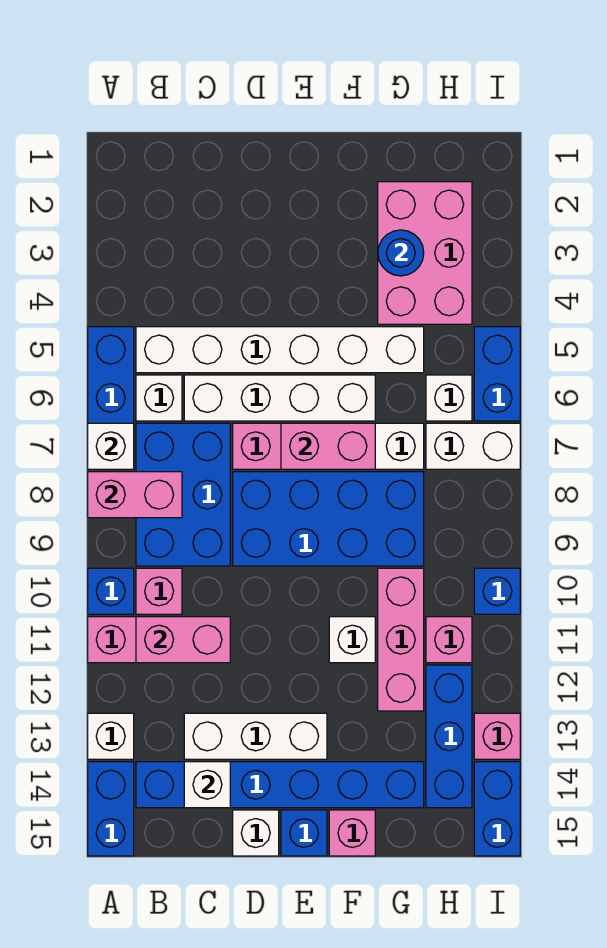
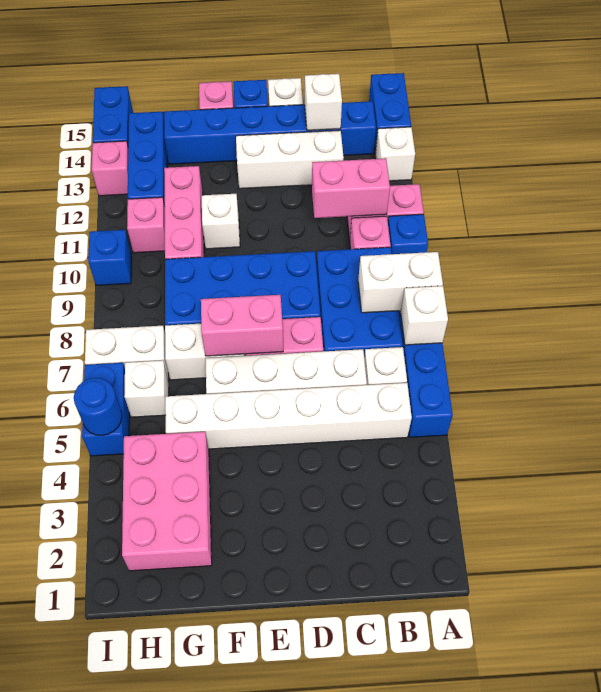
pink 1x2 brick [88,472,182,518] -> white 1x2 brick [358,252,443,313]
blue 1x1 round brick [378,230,424,276] -> blue 1x1 round brick moved to [74,378,122,435]

